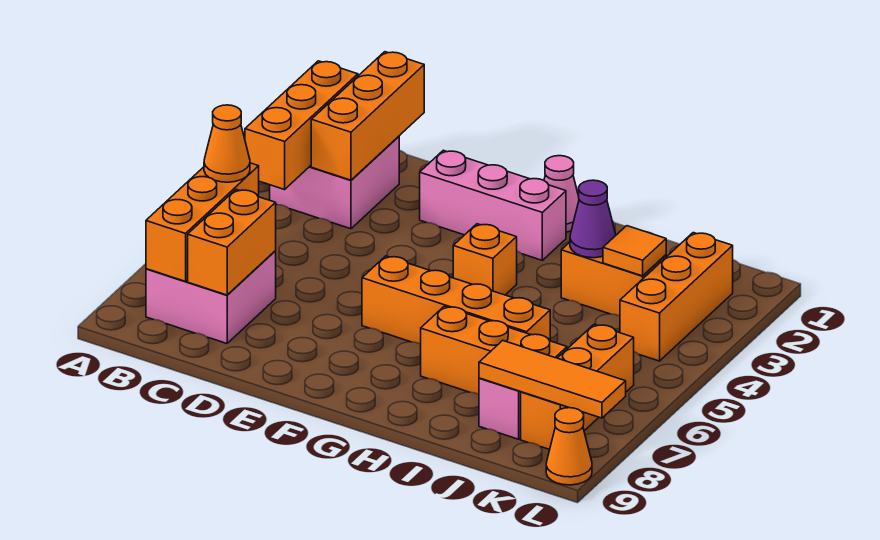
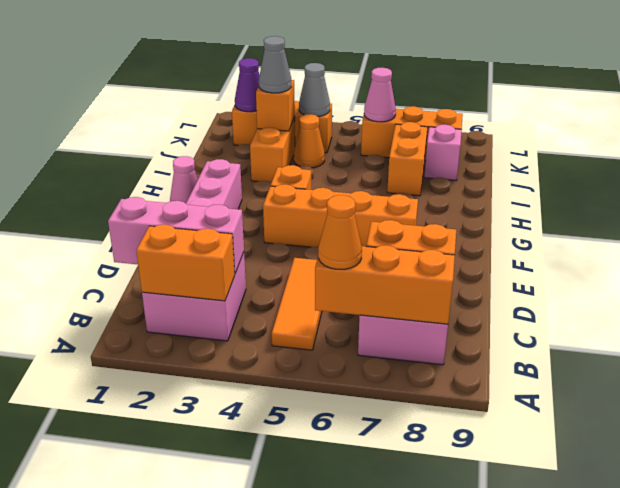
orange 1x3 brick [245,61,358,190] -> orange 1x2 brick [136,225,235,301]
orange 1x3 brick [311,52,424,180] -> pink 1x3 brick [108,197,244,274]
orange 1x4 brick [362,256,550,344] -> orange 1x4 brick turned to [263,184,418,247]
orange 1x3 brick [421,306,567,394] -> orange 1x2 brick [387,122,428,196]
purple 1x1 cone [570,180,616,258] -> purple 1x1 cone moved to [235,58,260,112]
orange 1x1 tile [603,226,666,276] -> orange 1x1 brick [256,80,295,131]
none -> grey 1x1 cone [259,36,291,93]
orange 1x3 tile [479,341,626,418] -> orange 1x3 tile moved to [272,258,322,350]
none -> grey 1x1 cone [299,63,330,116]
none -> pink 1x1 cone [364,68,396,122]
orange 1x1 cone [546,408,592,485] -> orange 1x1 cone moved to [294,114,325,168]

